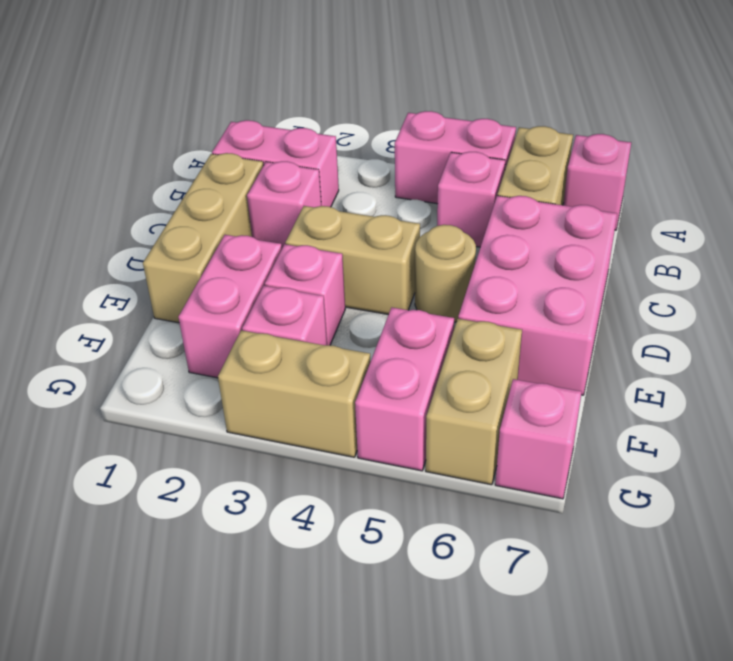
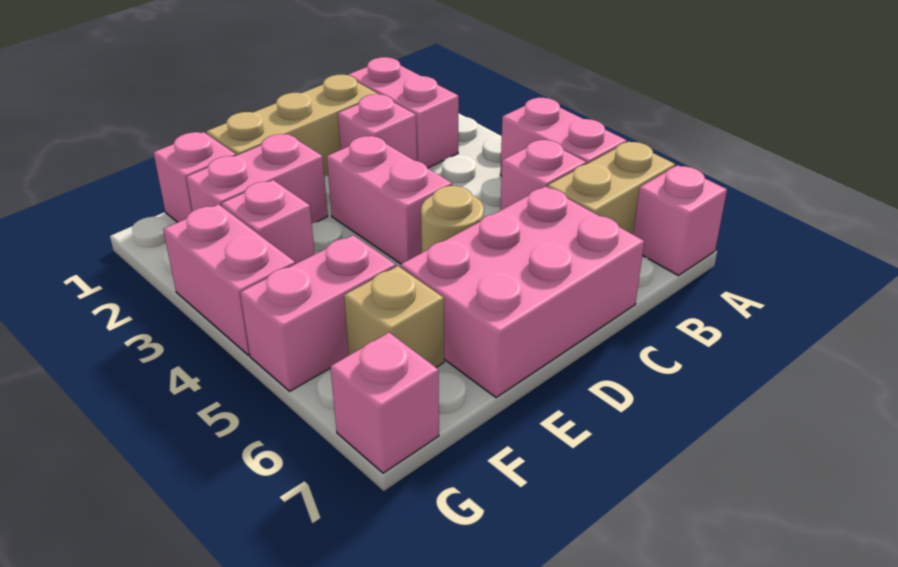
tan 1x2 brick [285,206,420,315] -> pink 1x2 brick [327,136,452,264]
pink 1x1 brick [265,244,345,345] -> pink 1x1 brick moved to [153,132,236,222]
tan 1x2 brick [426,319,522,485] -> tan 1x1 brick [344,266,444,367]
tan 1x2 brick [218,330,371,457] -> pink 1x2 brick [163,204,295,355]

